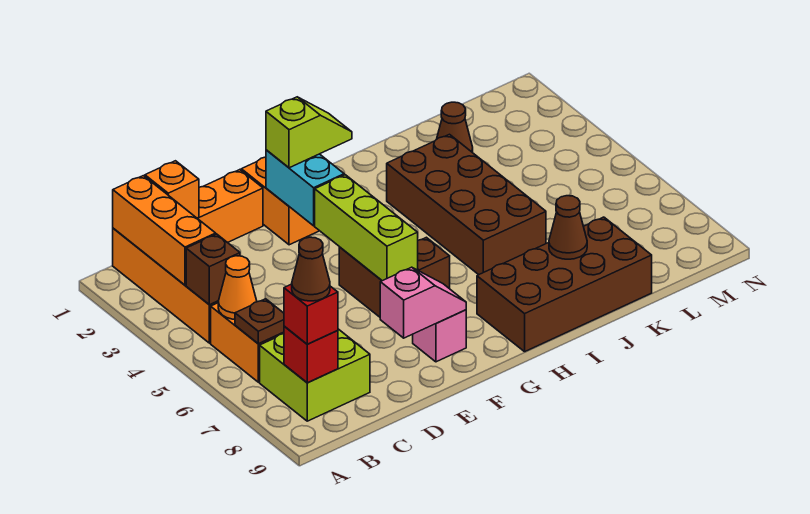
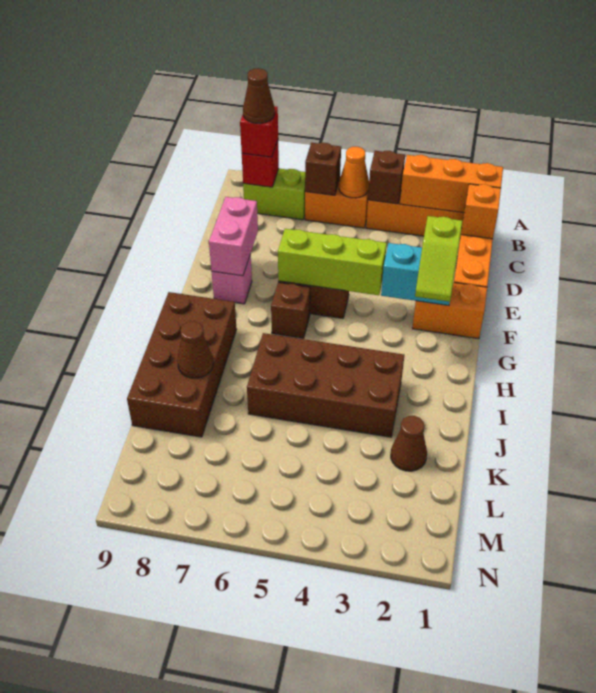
brown 1x1 plate [235,299,284,344] -> brown 1x1 brick [305,143,341,196]
lime 2x2 brick [260,329,370,421] -> lime 1x2 brick [243,169,305,220]
pink 1x2 slope [380,267,466,338] -> pink 1x2 brick [209,197,258,276]

